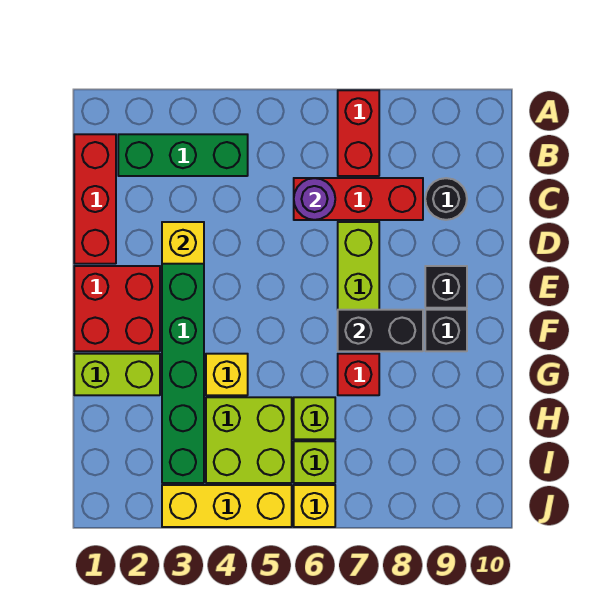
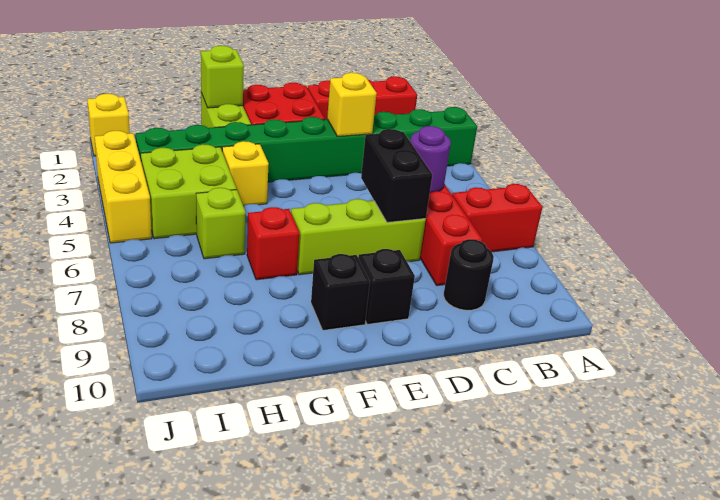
green 1x3 brick [118,134,248,176] -> green 1x3 brick turned to [372,107,477,166]
black 1x2 brick [338,310,423,351] -> black 1x2 brick moved to [361,129,432,223]
lime 1x1 brick [294,441,335,483] -> lime 1x1 brick moved to [201,46,244,108]
yellow 1x1 brick [294,485,335,527] -> yellow 1x1 brick moved to [87,94,130,156]

